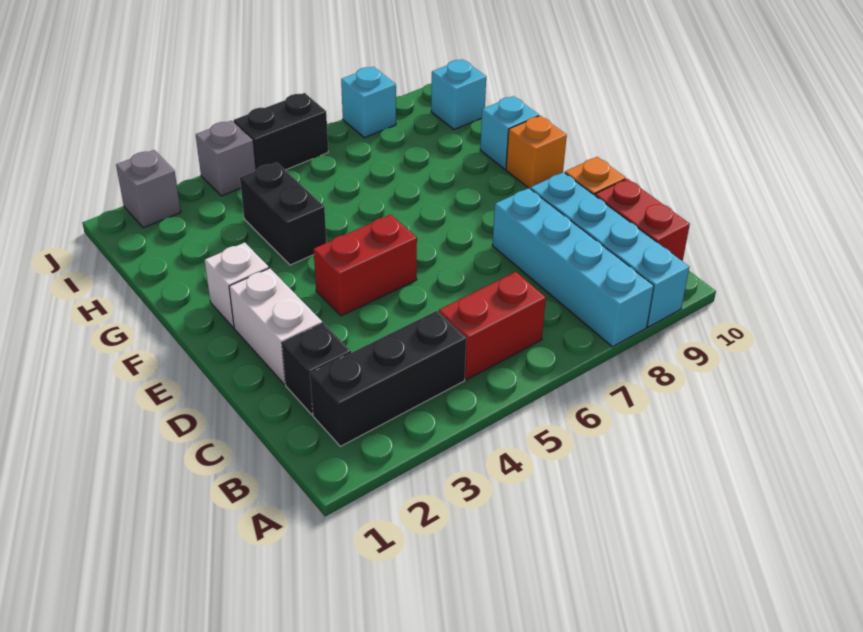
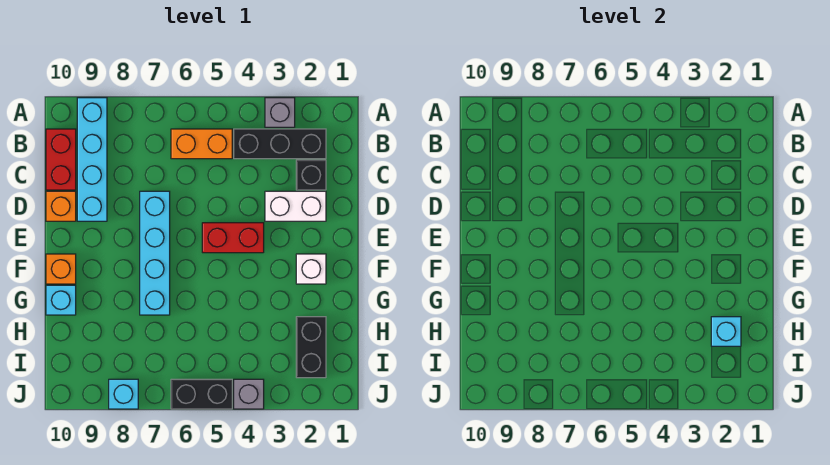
cyan 1x4 brick [492,188,654,347] -> cyan 1x4 brick moved to [140,191,170,315]
red 1x2 brick [439,272,546,380] -> orange 1x2 brick [171,129,232,159]
white 1x2 brick [229,268,322,384] -> white 1x2 brick turned to [265,191,326,221]
black 1x2 brick [240,162,326,265] -> black 1x2 brick moved to [296,317,326,378]
cyan 1x1 brick [431,59,486,130] -> cyan 1x1 brick moved to [711,317,741,346]
grey 1x1 brick [116,150,181,228] -> grey 1x1 brick moved to [265,98,295,127]

